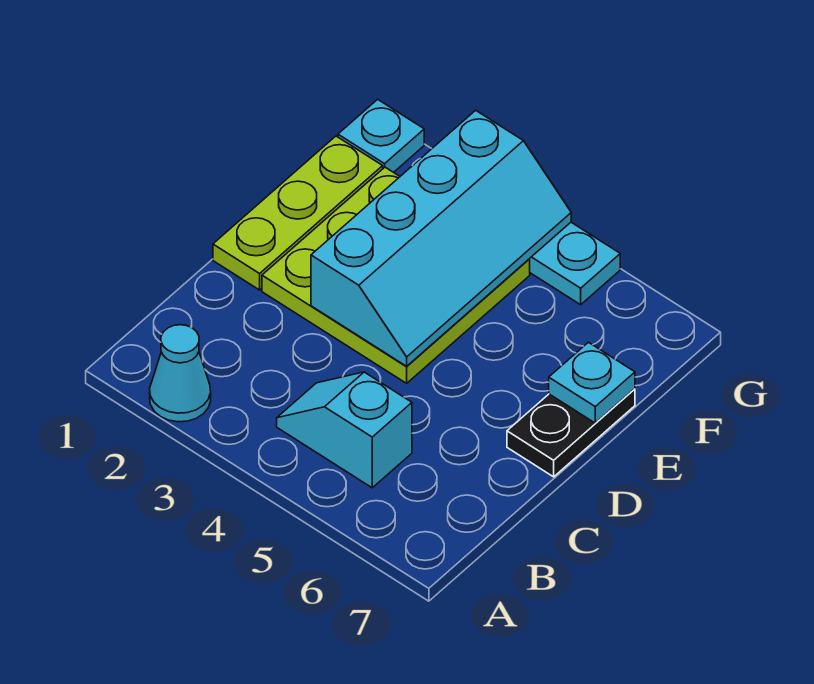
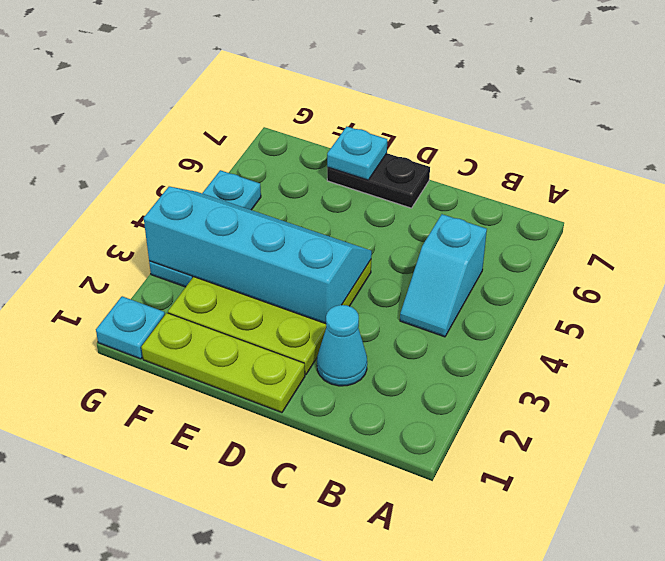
cyan 1x1 cone [150,325,211,422] -> cyan 1x1 cone moved to [317,305,367,386]

